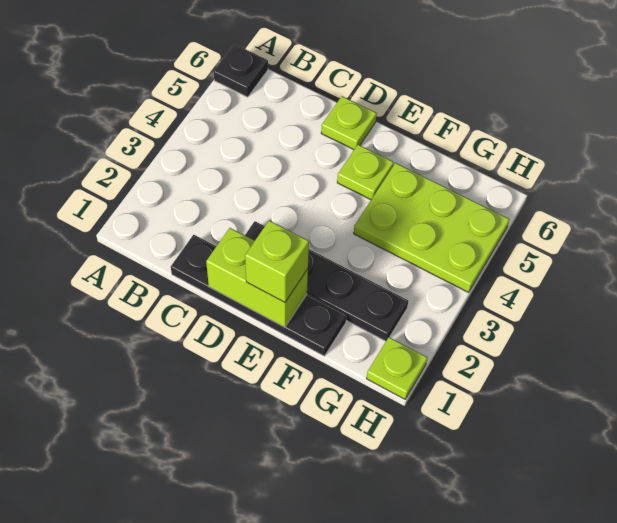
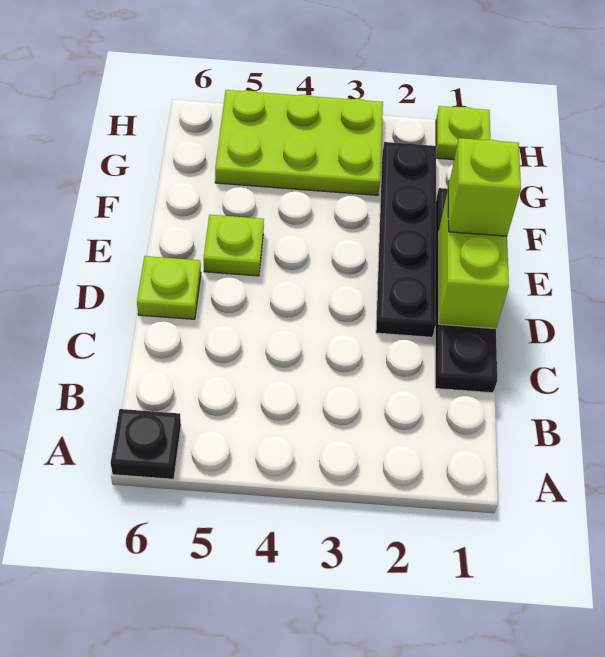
lime 2x3 plate [354,163,509,292] -> lime 2x3 plate turned to [215,90,383,195]

